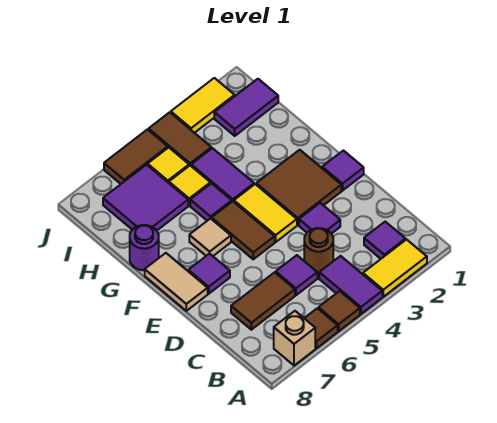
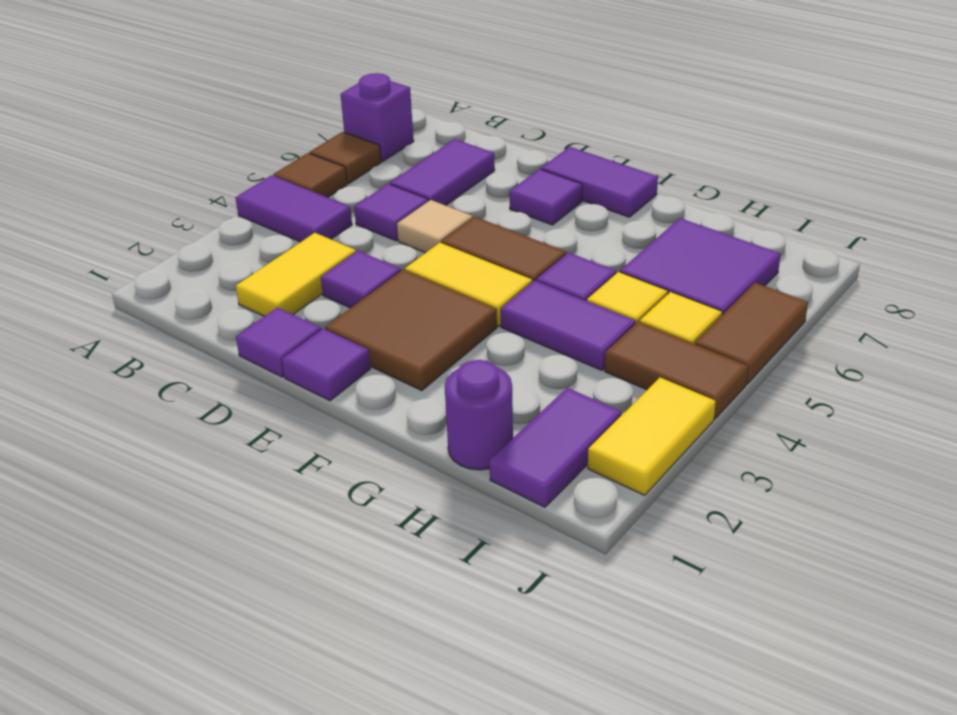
yellow 1x2 tile [363,240,427,297] -> yellow 1x2 tile moved to [236,233,356,316]
tan 1x1 brick [274,311,315,366] -> purple 1x1 brick [341,73,414,162]
purple 1x1 tile [364,222,406,259] -> purple 1x1 tile moved to [236,307,321,377]
brown 1x1 round brick [304,228,333,273] -> none
brown 1x2 tile [231,272,295,330] -> purple 1x2 tile [390,139,495,205]
tan 1x2 tile [145,253,208,311] -> purple 1x2 tile [541,147,658,217]
tan 1x1 tile [189,218,231,256] -> tan 1x1 tile moved to [397,200,473,253]
purple 1x1 round brick [130,225,159,270] -> purple 1x1 round brick moved to [445,360,513,470]

